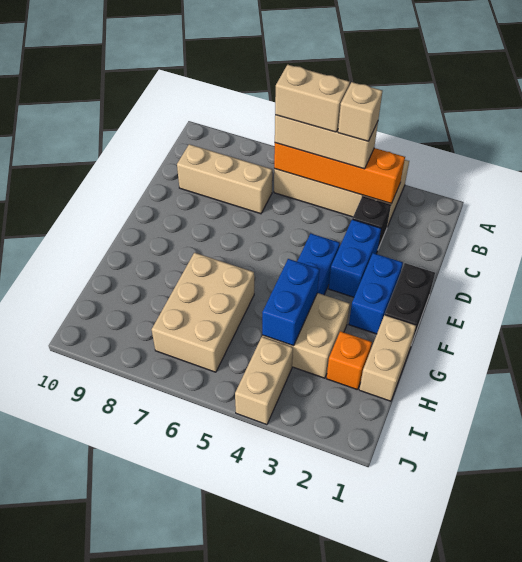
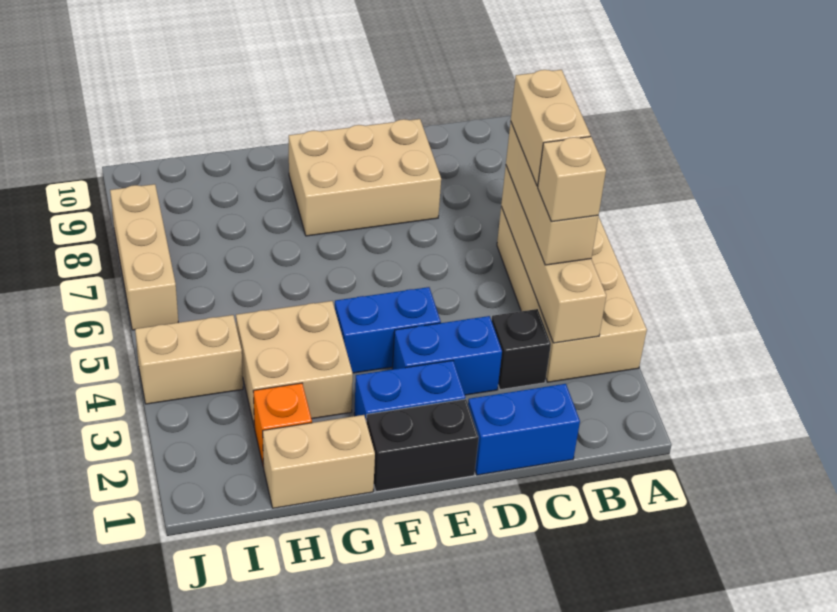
orange 1x4 brick [274,143,405,204] -> tan 1x4 brick [501,166,606,343]
tan 1x3 brick [177,144,272,214] -> tan 1x3 brick moved to [110,184,178,330]
blue 1x2 brick [262,259,319,346] -> blue 1x2 brick moved to [468,384,580,475]
tan 2x3 brick [152,253,254,372] -> tan 2x3 brick moved to [289,119,441,236]

